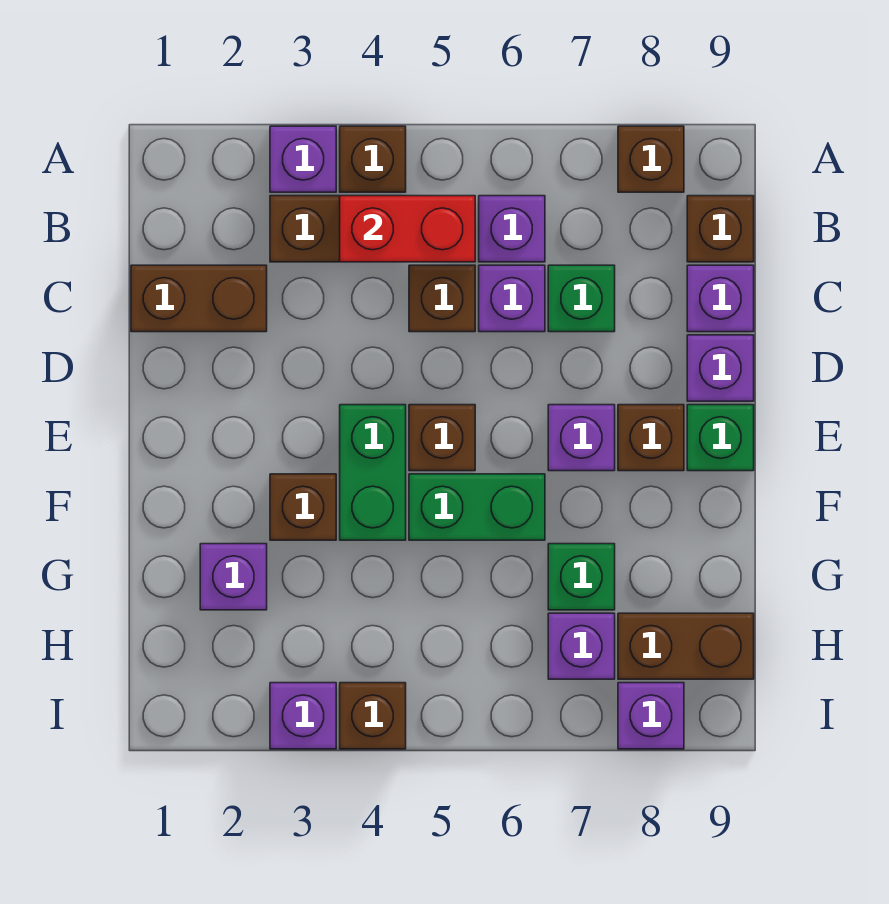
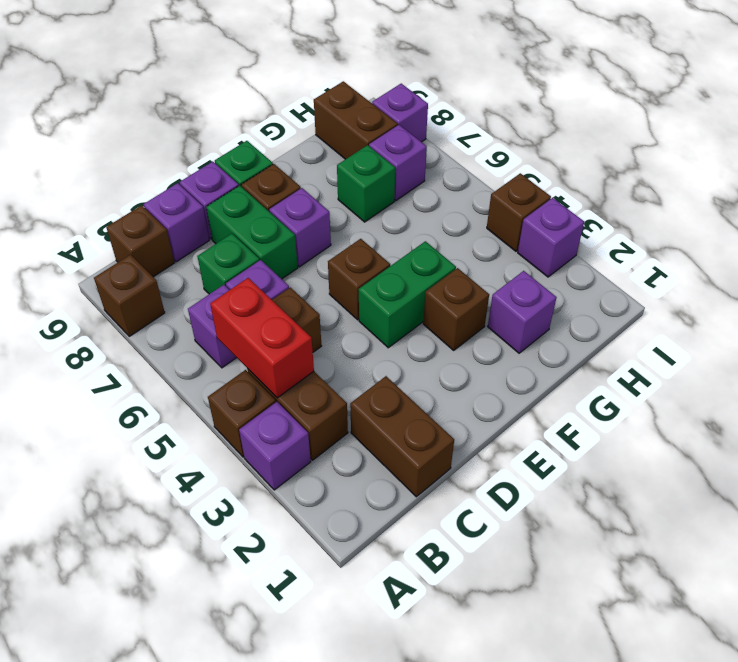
green 1x2 brick [409,474,545,540] -> green 1x2 brick moved to [206,186,298,279]

